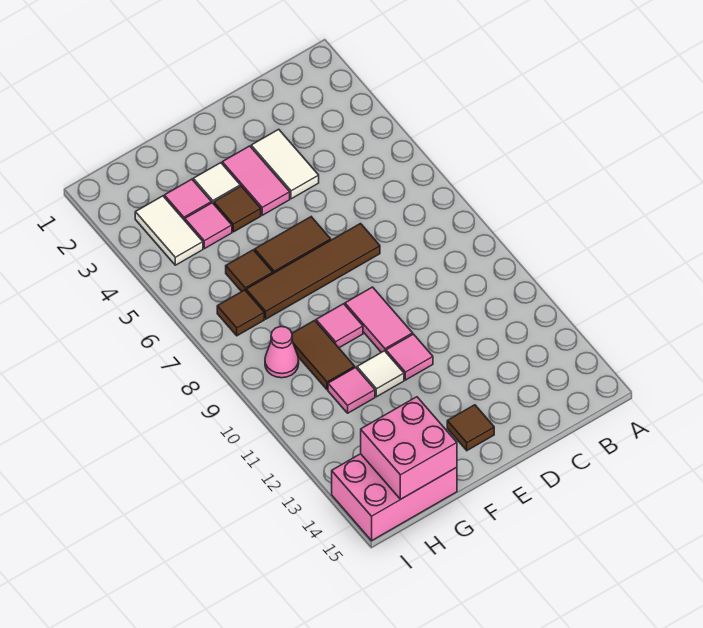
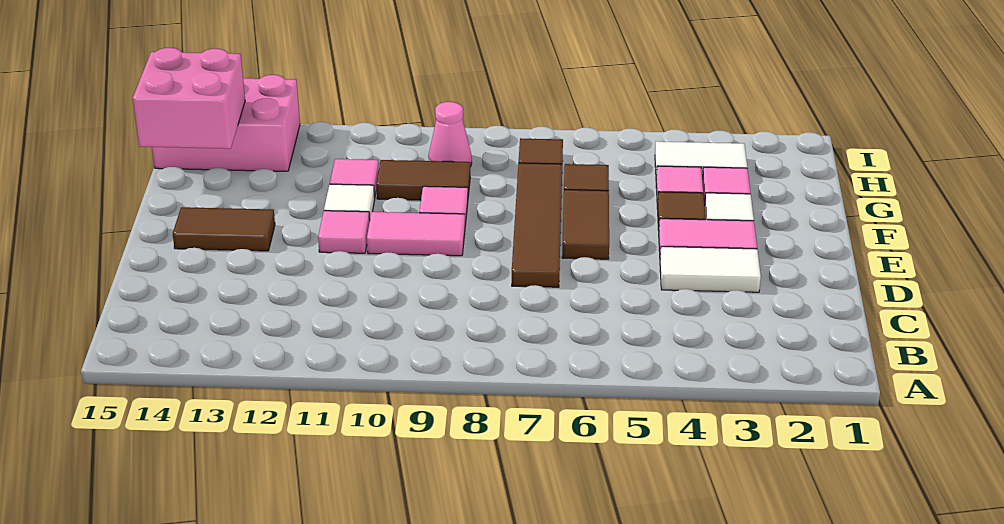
brown 1x1 tile [447,405,494,450] -> brown 1x2 tile [173,207,275,251]
pink 2x3 brick [332,454,457,541] -> pink 2x3 brick turned to [152,75,300,171]

